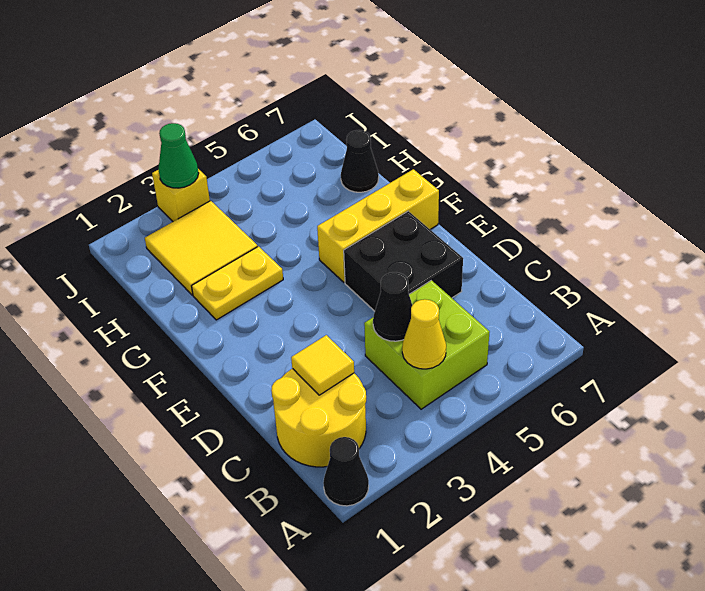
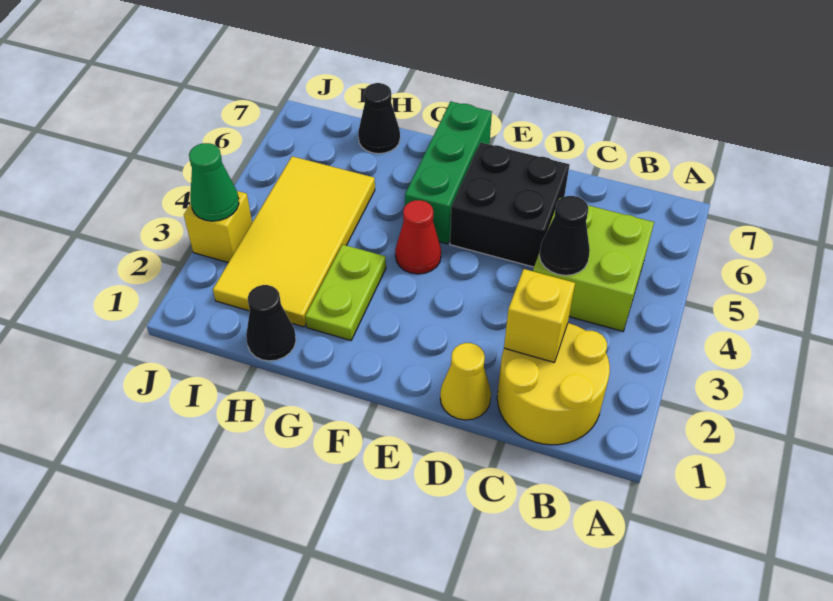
black 1x1 cone [323,437,369,506] -> black 1x1 cone moved to [246,285,296,361]
yellow 1x1 cone [402,299,446,369] -> yellow 1x1 cone moved to [440,343,491,420]
yellow 1x1 tile [291,335,354,395] -> yellow 1x1 brick [504,269,575,362]
none -> red 1x1 cone [395,200,441,274]
yellow 1x3 brick [317,169,439,282] -> green 1x3 brick [405,102,492,244]
yellow 1x2 plate [192,246,283,320] -> lime 1x2 plate [305,245,386,341]
yellow 2x2 tile [145,201,258,295] -> yellow 2x4 tile [213,156,375,327]

